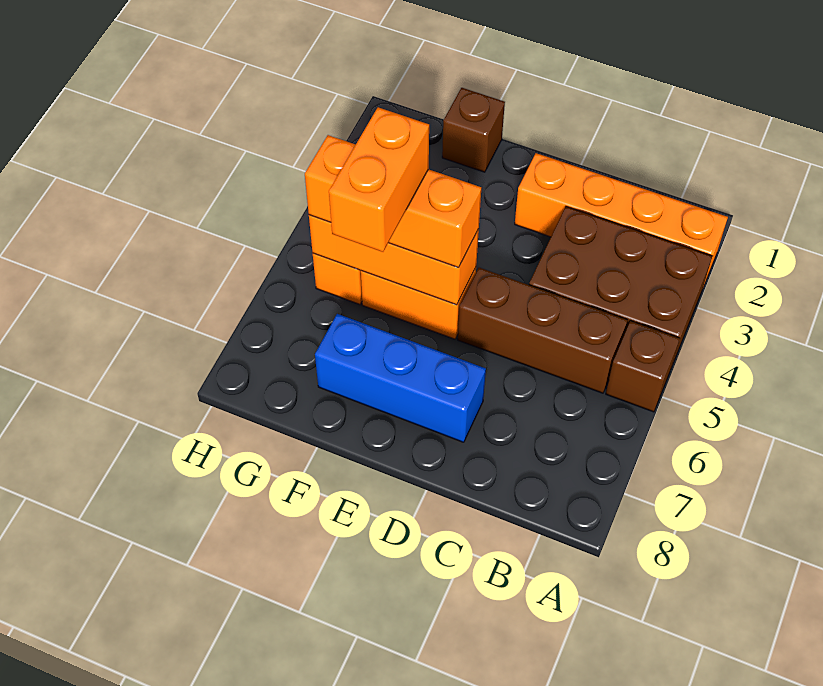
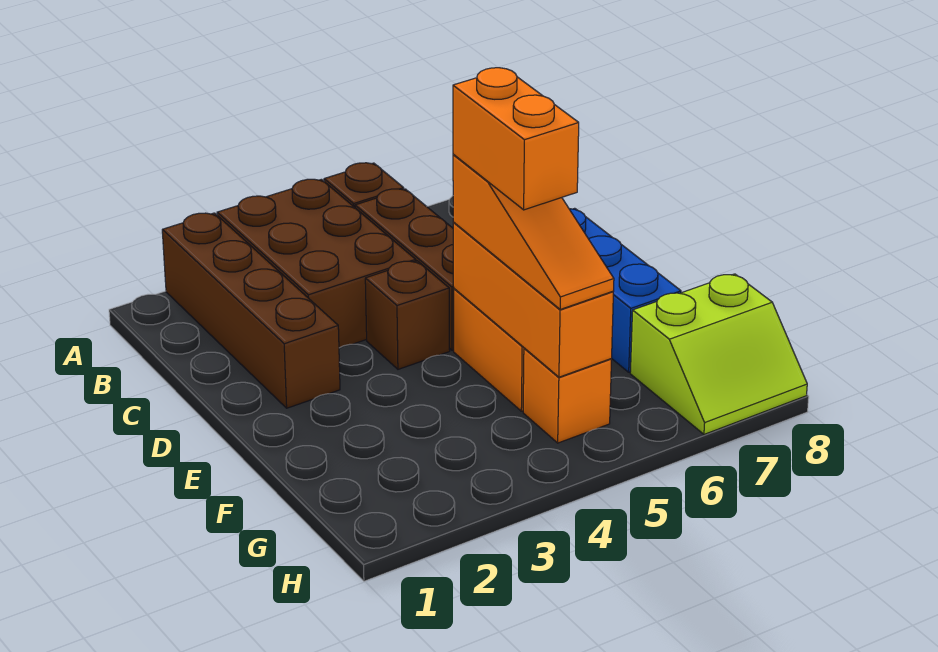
orange 1x4 brick [515,153,728,285] -> brown 1x4 brick [162,213,340,408]
orange 1x3 brick [305,135,481,268] -> orange 1x3 slope [453,155,614,310]
brown 1x1 brick [442,88,505,172] -> brown 1x1 brick moved to [365,261,450,369]
orange 1x2 brick [329,107,429,252] -> orange 1x2 brick turned to [453,68,579,210]
none -> lime 2x2 slope [630,274,807,434]

